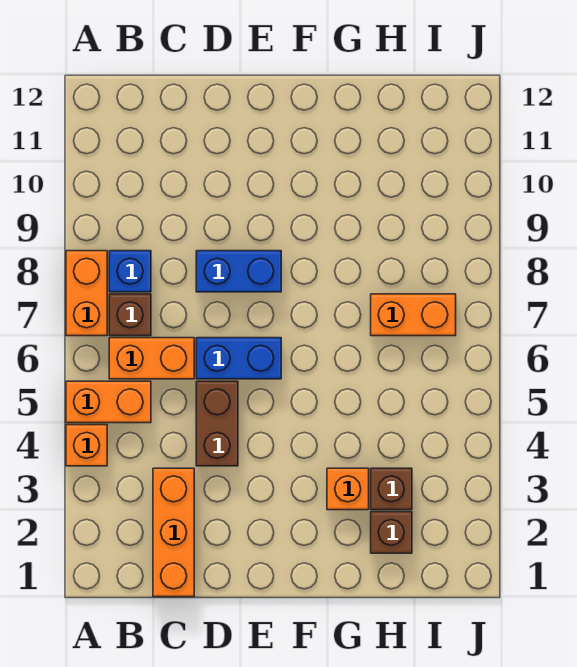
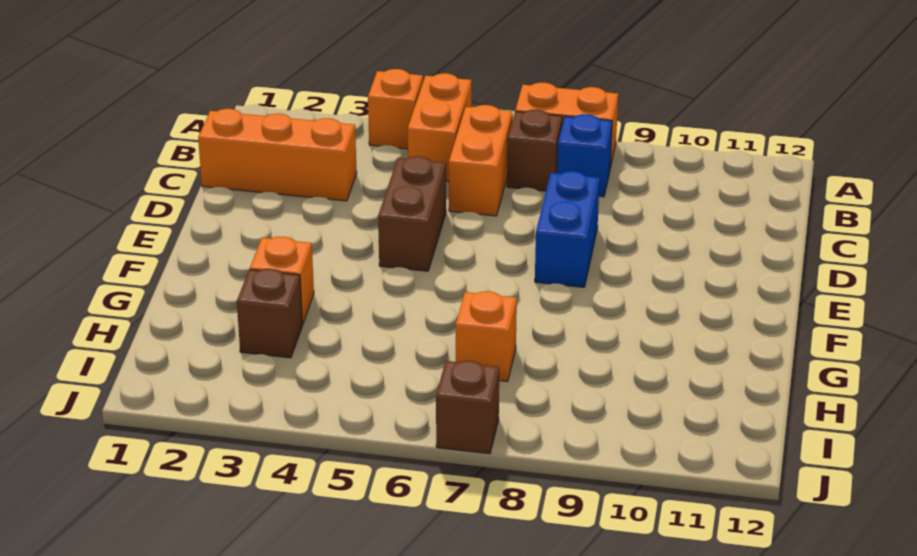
brown 1x2 brick [196,381,238,466] -> brown 1x2 brick turned to [378,156,446,271]
blue 1x2 brick [196,338,281,379] -> none
brown 1x1 brick [371,512,412,553] -> brown 1x1 brick moved to [436,361,499,454]
orange 1x2 brick [371,294,456,336] -> orange 1x1 brick [456,291,517,381]

